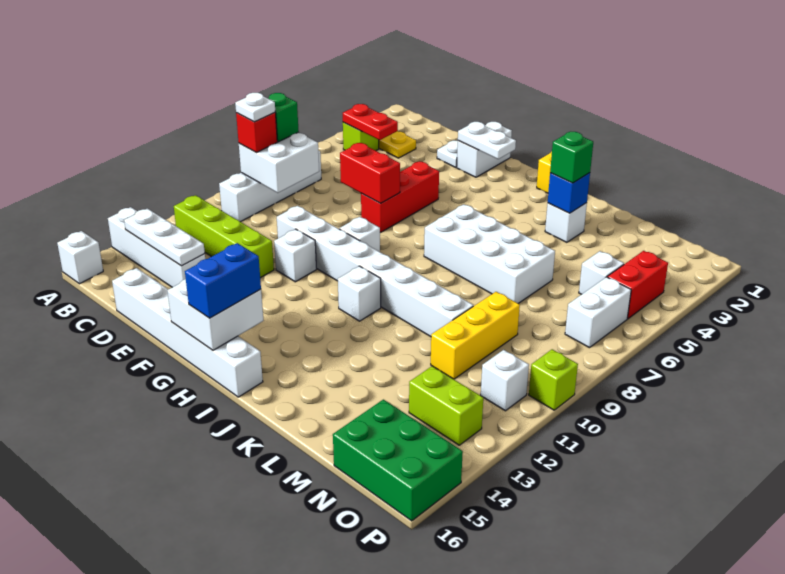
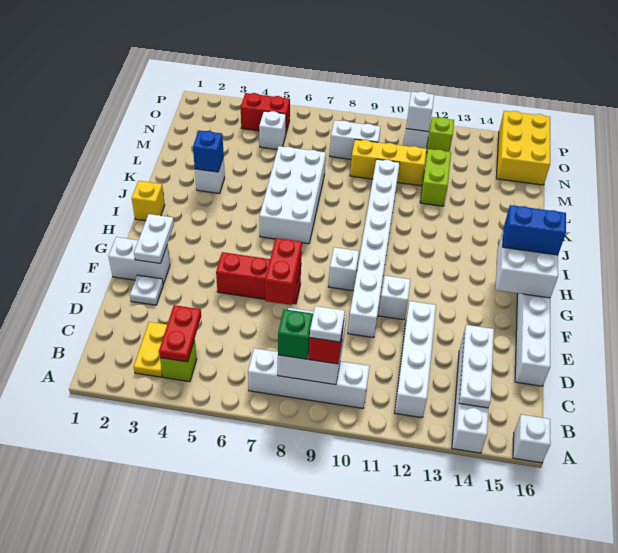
lime 1x4 brick [174,195,274,278] -> white 1x4 brick [395,301,436,418]
white 1x1 brick [338,266,381,321] -> white 1x1 brick moved to [406,92,434,132]
green 1x1 brick [550,132,593,183] -> none
lime 1x2 brick [409,366,483,445] -> lime 1x2 brick moved to [420,149,451,206]
green 2x3 brick [333,400,463,521] -> yellow 2x3 brick [496,111,550,185]
white 1x2 brick [565,277,631,348] -> white 1x2 brick moved to [330,120,381,159]
lime 1x1 brick [529,349,578,410] -> lime 1x1 brick moved to [426,117,454,153]

